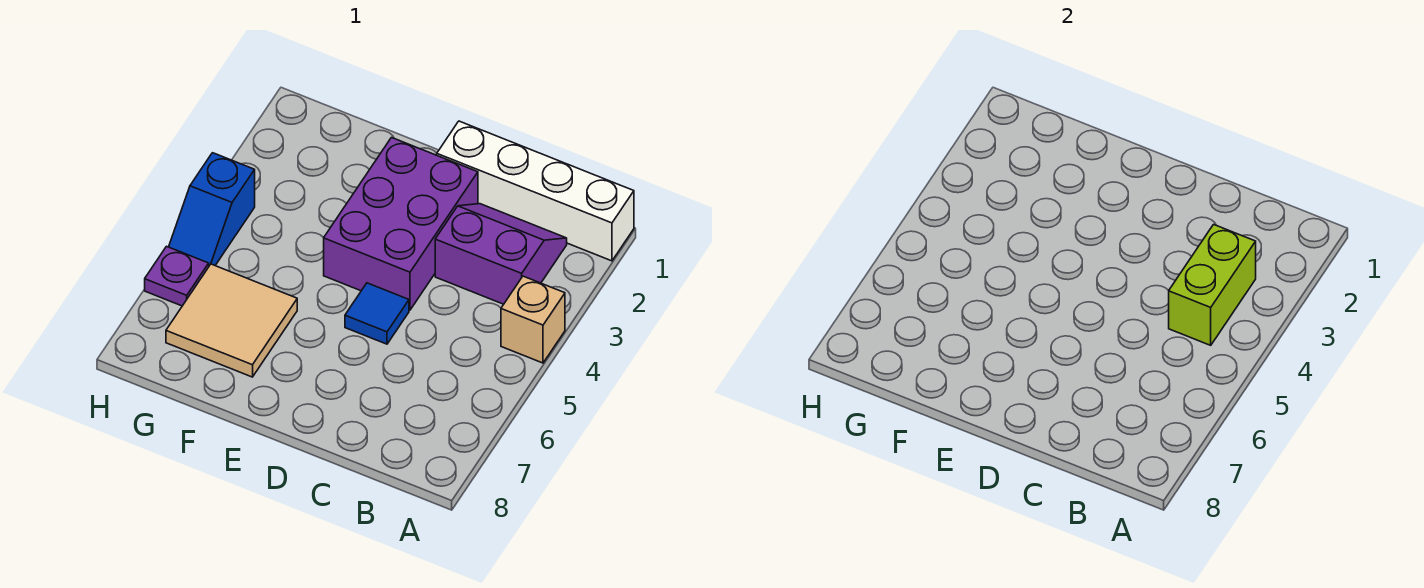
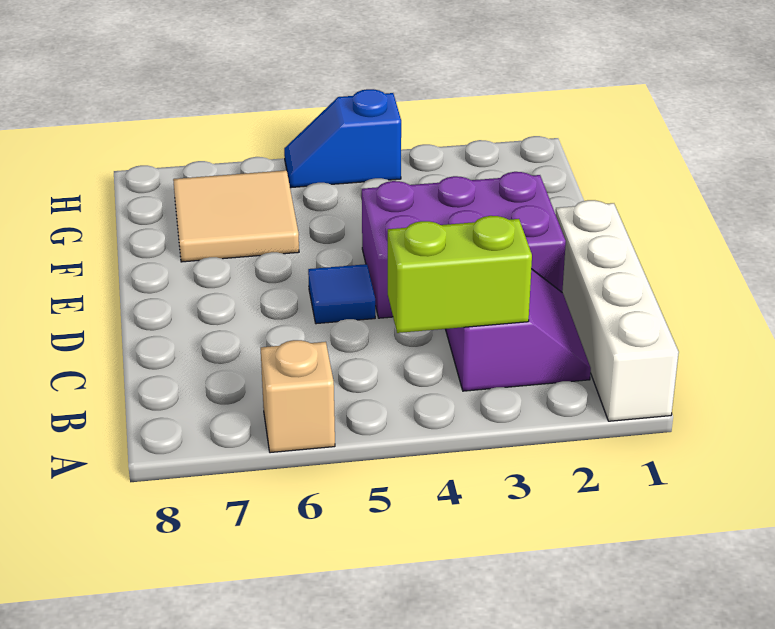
tan 1x1 brick [501,276,565,363] -> tan 1x1 brick moved to [261,340,335,453]
purple 1x1 plate [145,246,209,306] -> none

